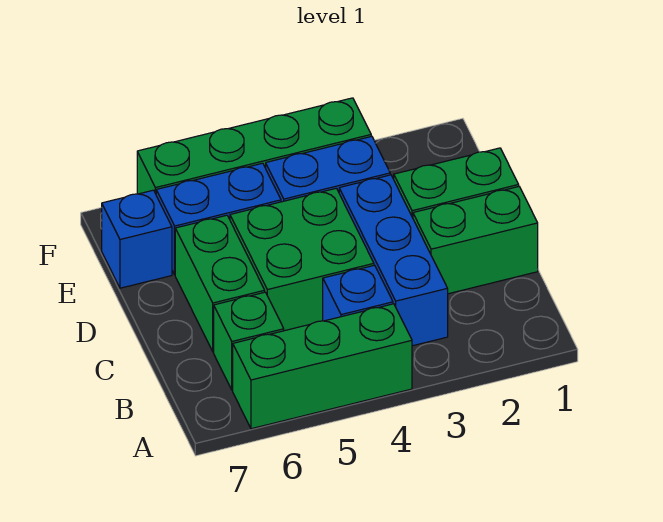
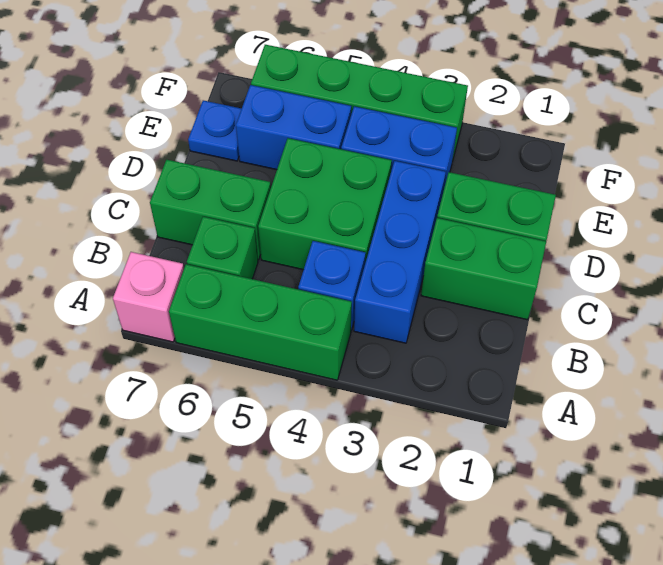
none -> pink 1x1 brick [113,252,184,342]
green 1x2 brick [175,215,265,352] -> green 1x2 brick turned to [150,160,271,260]
blue 1x1 brick [102,190,172,288] -> blue 1x1 plate [188,100,242,161]

